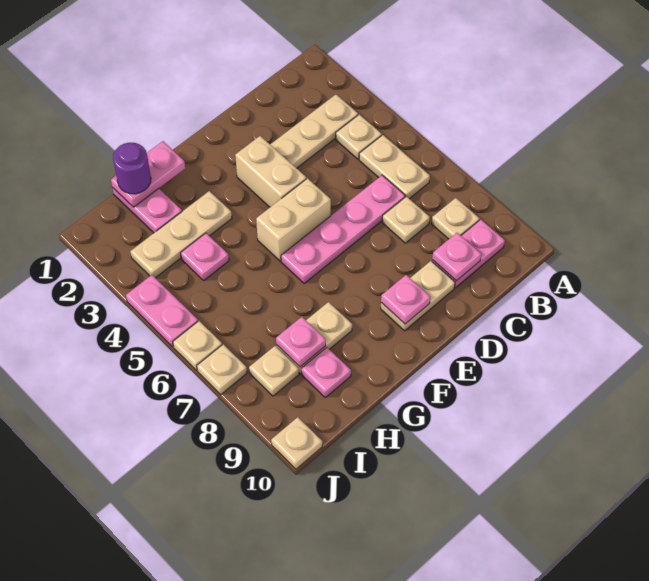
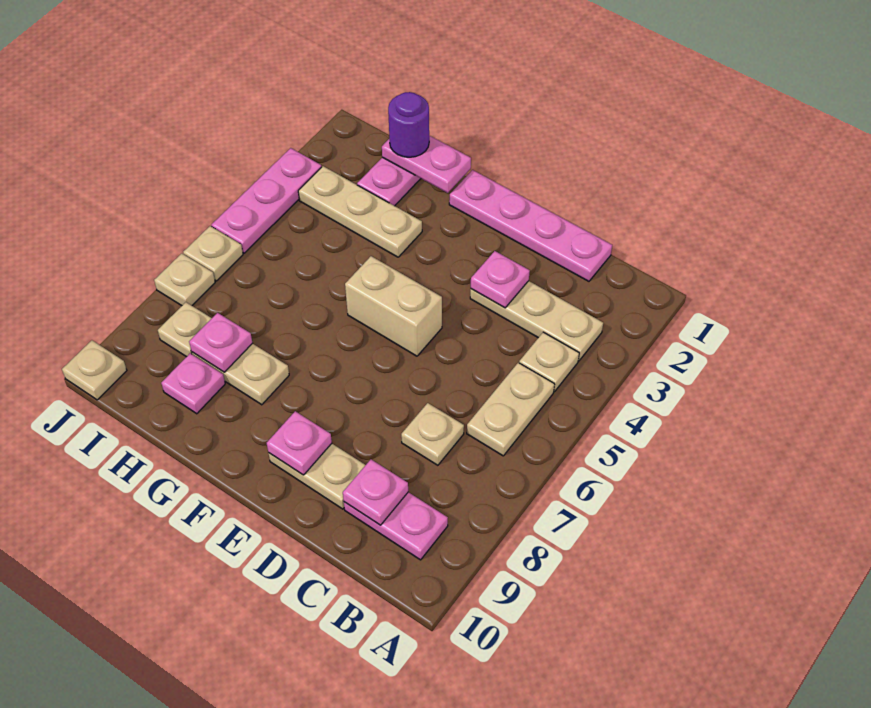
tan 1x1 plate [432,198,480,239] -> none
pink 1x4 plate [281,175,405,283] -> pink 1x4 plate moved to [449,170,612,281]
tan 1x2 brick [235,136,306,207] -> none
pink 1x1 plate [181,233,229,280] -> pink 1x1 plate moved to [471,251,530,308]
pink 1x2 plate [126,275,198,347] -> pink 1x3 plate [212,148,322,253]

